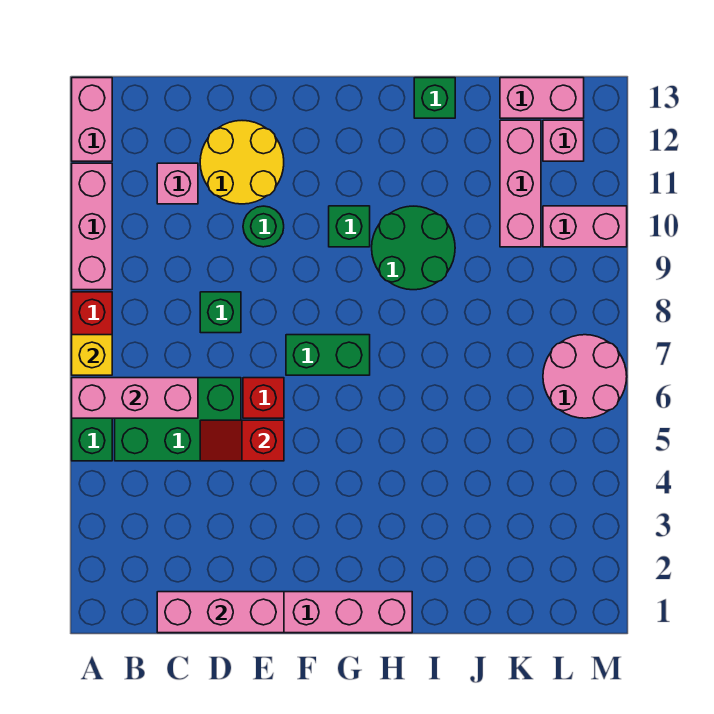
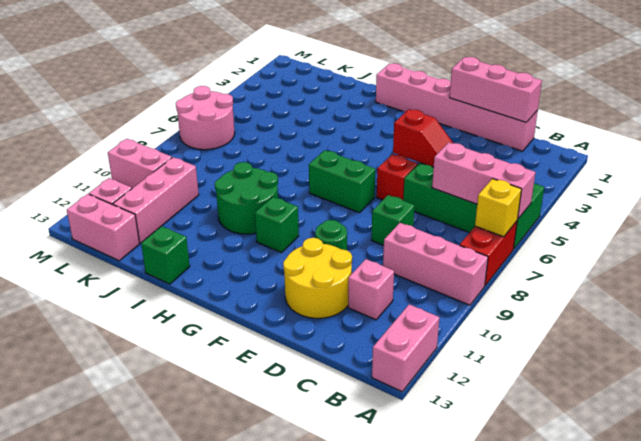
pink 1x3 brick [72,163,112,290] -> pink 1x3 brick turned to [383,223,488,305]

